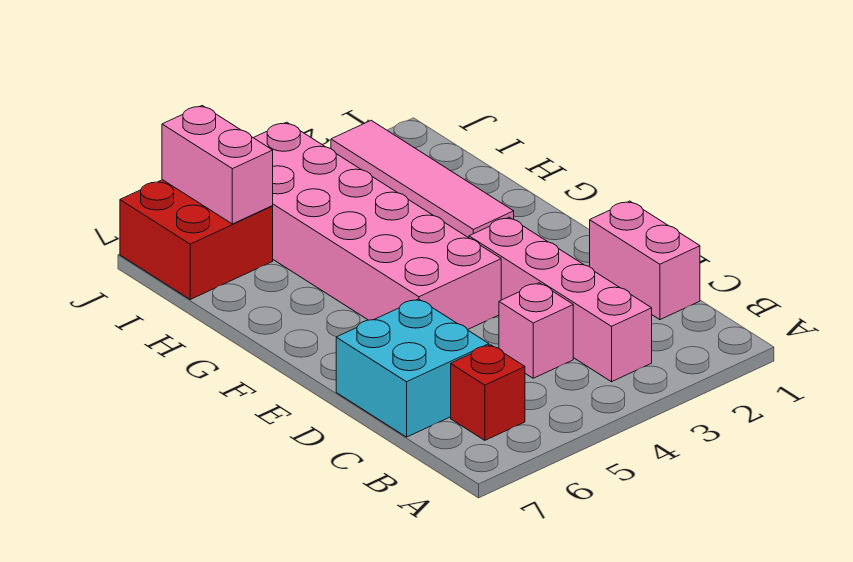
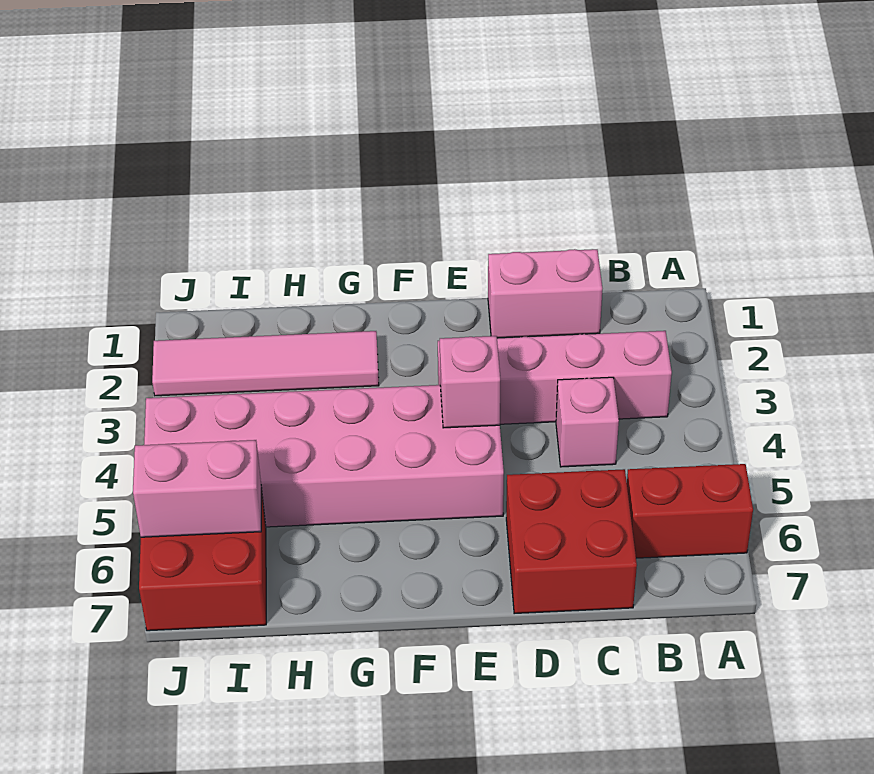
red 1x1 brick [451,345,525,440] -> red 1x2 brick [627,464,753,558]
cyan 2x2 brick [336,299,489,437] -> red 2x2 brick [506,469,637,614]
none -> pink 1x1 brick [440,336,500,428]

